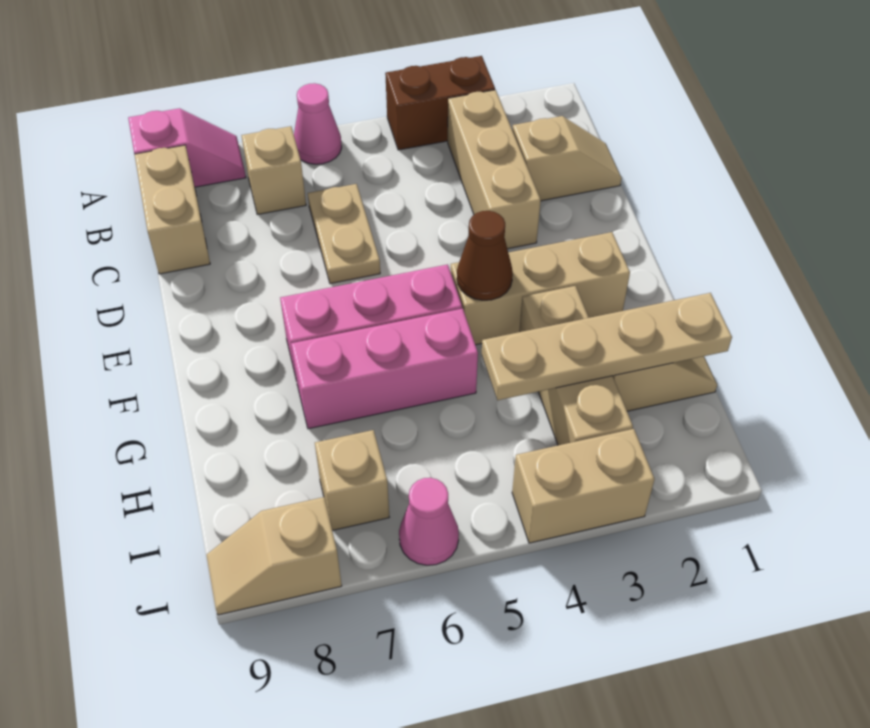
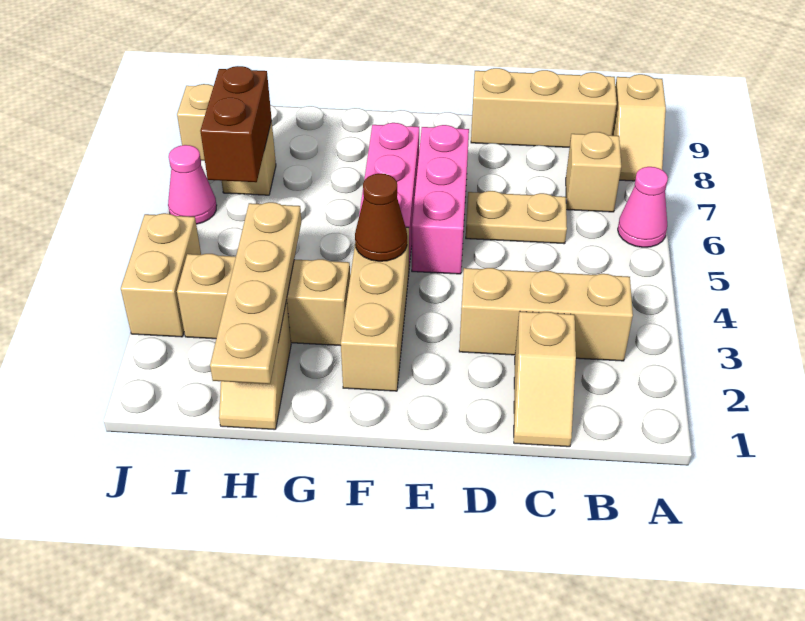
brown 1x2 brick [385,56,495,150] -> brown 1x2 brick moved to [200,66,272,182]
pink 1x2 slope [128,108,246,187] -> tan 1x2 slope [612,74,666,181]
tan 1x2 brick [134,145,210,274] -> tan 1x3 brick [471,68,617,147]
pink 1x3 brick [291,309,478,429] -> pink 1x3 brick moved to [412,125,469,274]

